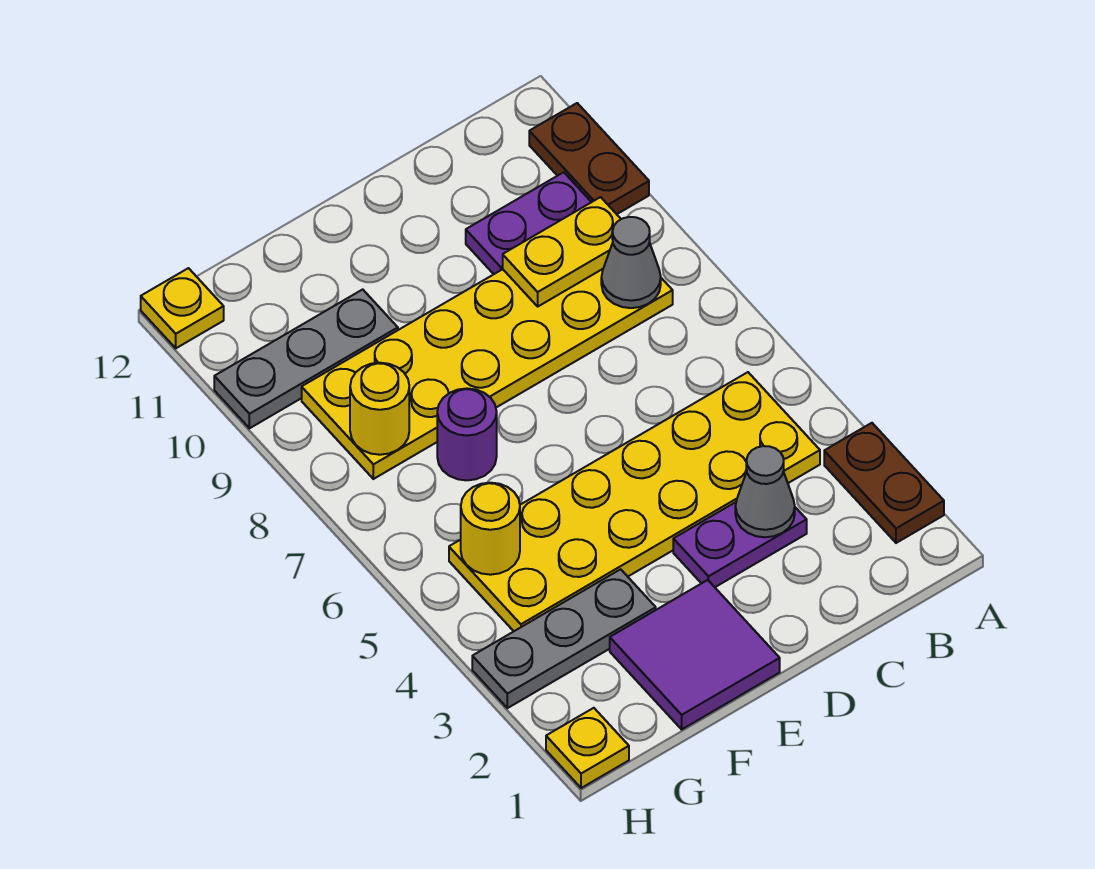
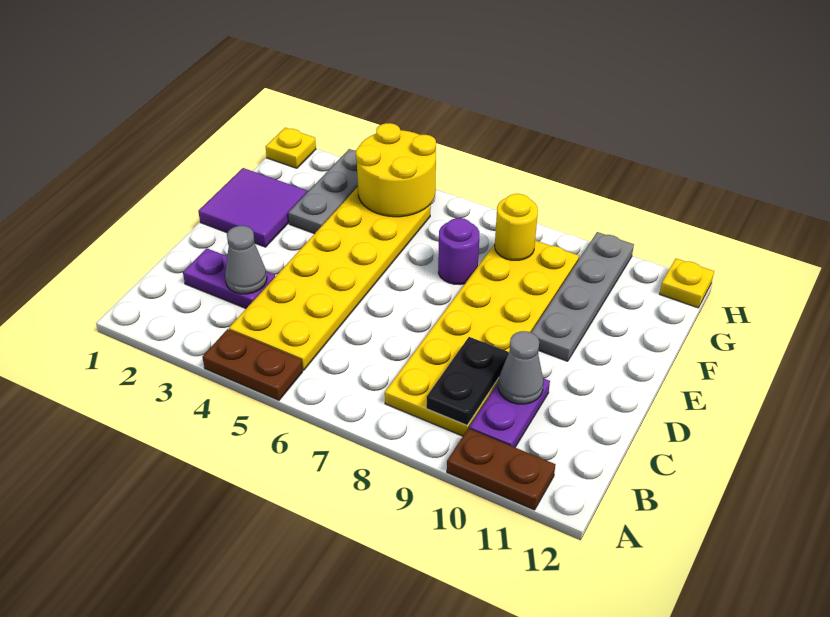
brown 1x2 plate [824,423,944,543] -> brown 1x2 plate moved to [202,329,303,400]
grey 1x1 cone [601,217,661,308] -> grey 1x1 cone moved to [498,331,543,404]
yellow 1x2 plate [503,197,621,306] -> black 1x2 plate [426,337,509,425]
purple 1x2 plate [673,502,807,587] -> purple 1x2 plate turned to [183,248,275,308]
grey 1x3 plate [214,289,398,428] -> grey 1x4 plate [531,232,634,361]
yellow 1x1 round brick [461,483,520,575] -> yellow 2x2 round brick [356,123,436,217]

